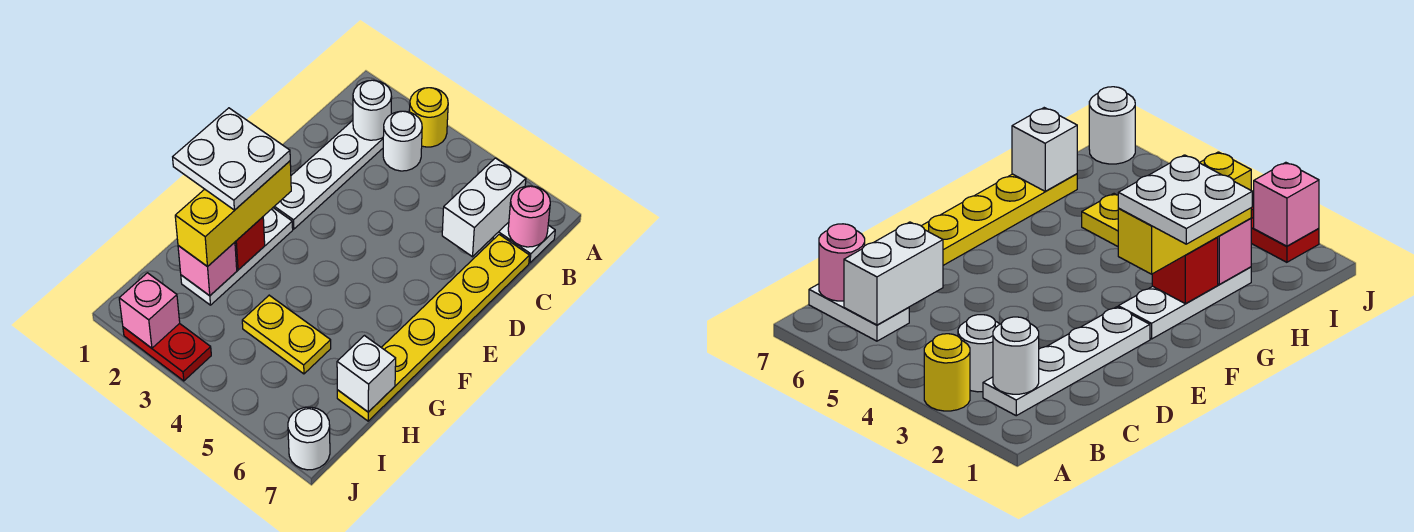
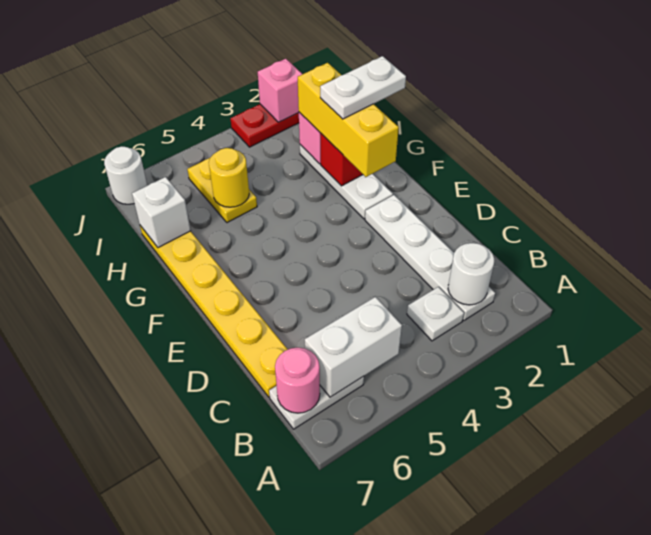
yellow 1x1 round brick [410,88,448,147] -> yellow 1x1 round brick moved to [209,148,249,207]
white 1x1 round brick [383,111,422,171] -> white 1x1 plate [407,287,464,341]
white 1x2 brick [442,158,526,257] -> white 1x2 brick turned to [305,297,402,397]
white 2x2 plate [173,108,290,210] -> white 1x2 plate [320,56,406,119]
yellow 1x2 plate [242,295,331,374] -> yellow 1x2 plate turned to [187,158,257,223]

